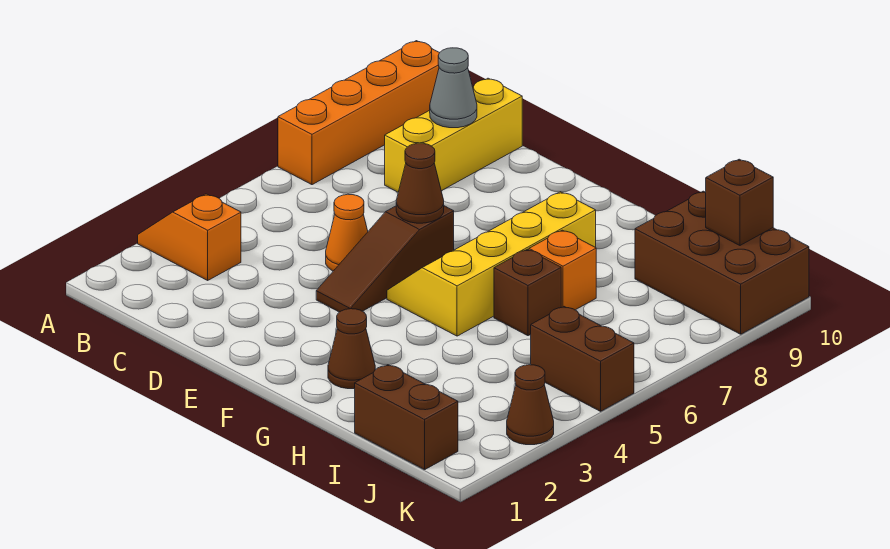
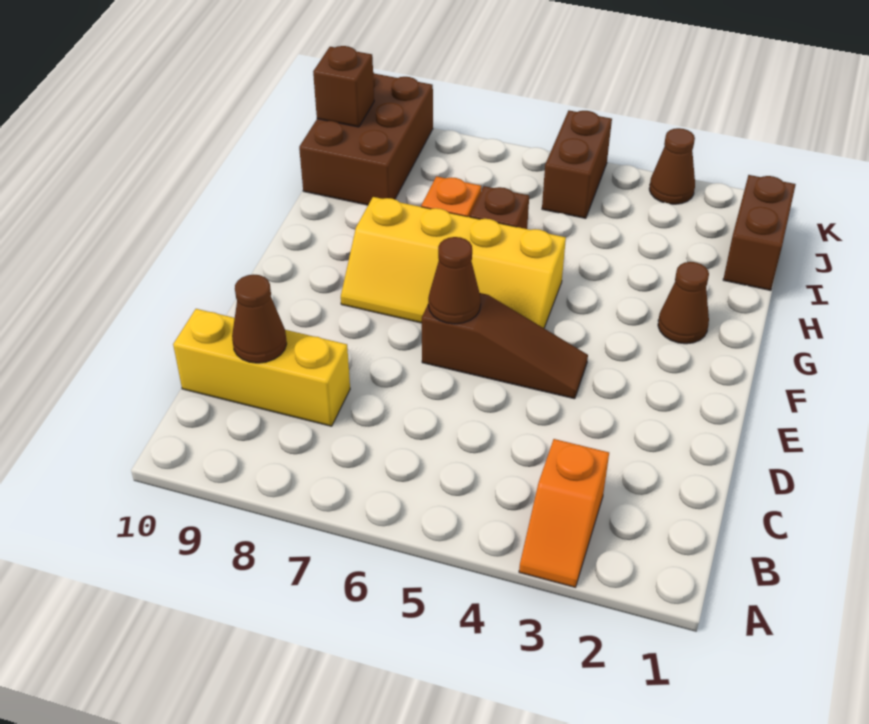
orange 1x4 brick [278,41,439,185] -> none
grey 1x1 cone [430,48,477,128] -> brown 1x1 cone [232,274,287,363]
orange 1x1 cone [326,194,368,271] -> none

